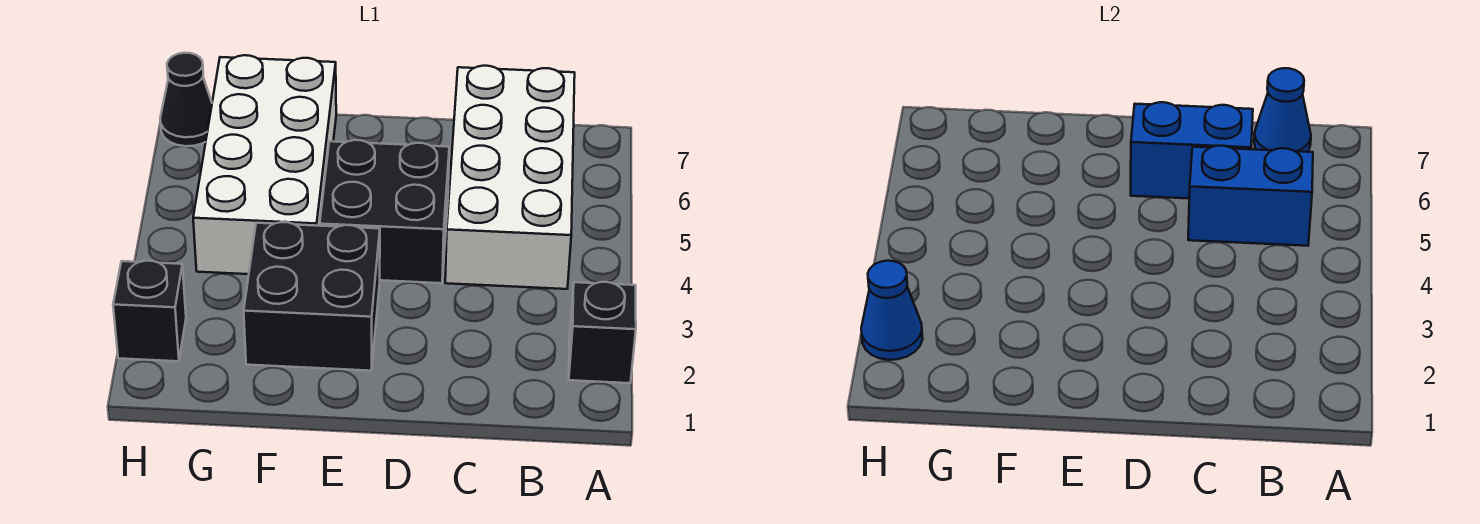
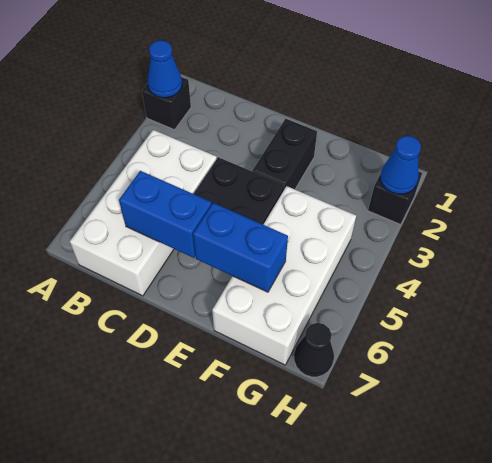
blue 1x2 brick [1188,146,1313,246] -> blue 1x2 brick moved to [193,203,288,292]
blue 1x1 cone [1254,68,1311,152] -> blue 1x1 cone moved to [147,40,182,98]
black 2x2 brick [244,222,380,371] -> black 1x2 brick [253,119,317,189]

